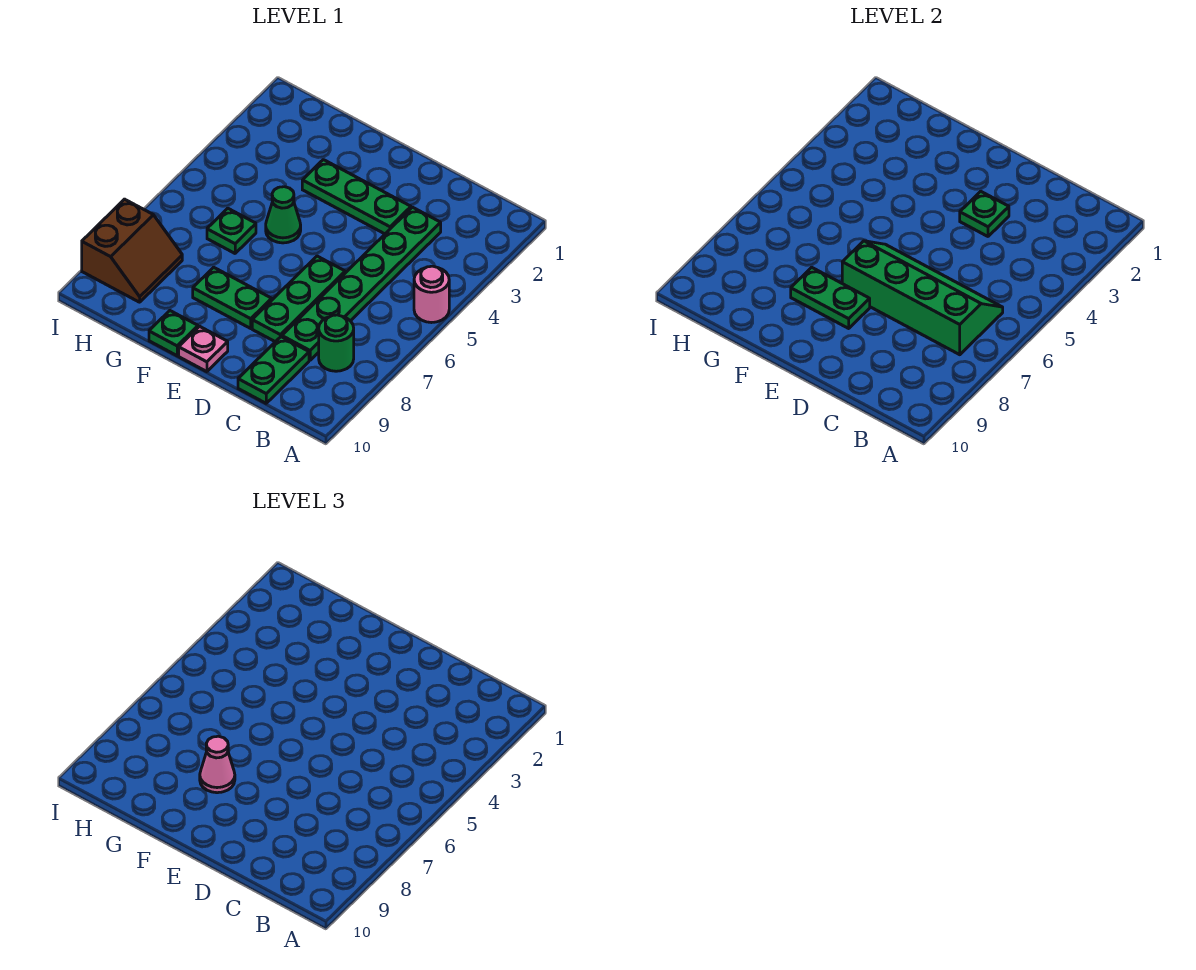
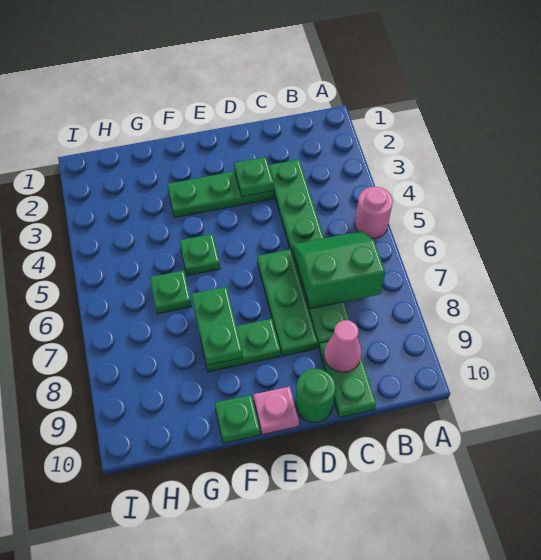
green 2x4 slope [842,241,1003,355] -> green 2x2 slope [292,231,385,309]
green 1x1 round brick [319,315,354,371] -> green 1x1 round brick moved to [296,369,336,422]
green 1x2 plate [791,267,870,328] -> green 1x2 plate turned to [192,287,243,365]
green 1x1 cone [266,187,301,243] -> green 1x1 plate [179,234,220,276]
pink 1x1 cone [200,736,235,793] -> pink 1x1 cone moved to [324,320,362,372]
brown 2x2 slope [82,199,182,302] -> none

